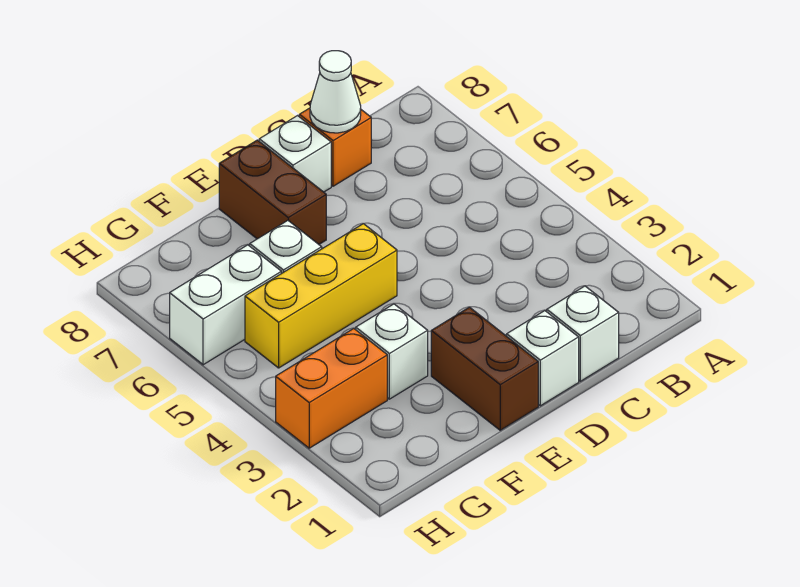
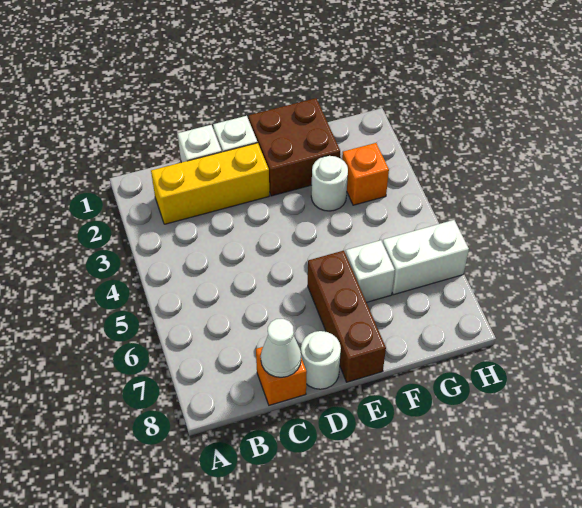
white 1x1 brick [259,116,331,192] -> white 1x1 round brick [301,331,341,389]
brown 1x2 brick [431,307,538,430] -> brown 2x2 brick [249,98,340,196]
yellow 1x3 brick [245,224,397,368] -> yellow 1x3 brick moved to [151,143,269,224]
brown 1x2 brick [219,140,326,244] -> brown 1x3 brick [308,250,386,382]
white 1x1 brick [356,304,428,399] -> white 1x1 round brick [311,156,348,211]
orange 1x2 brick [276,329,387,448] -> orange 1x1 brick [342,143,389,205]

